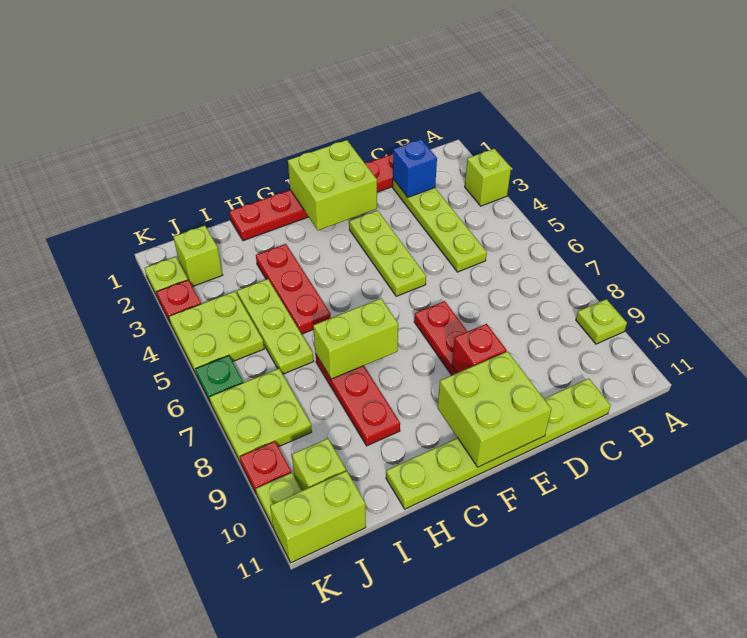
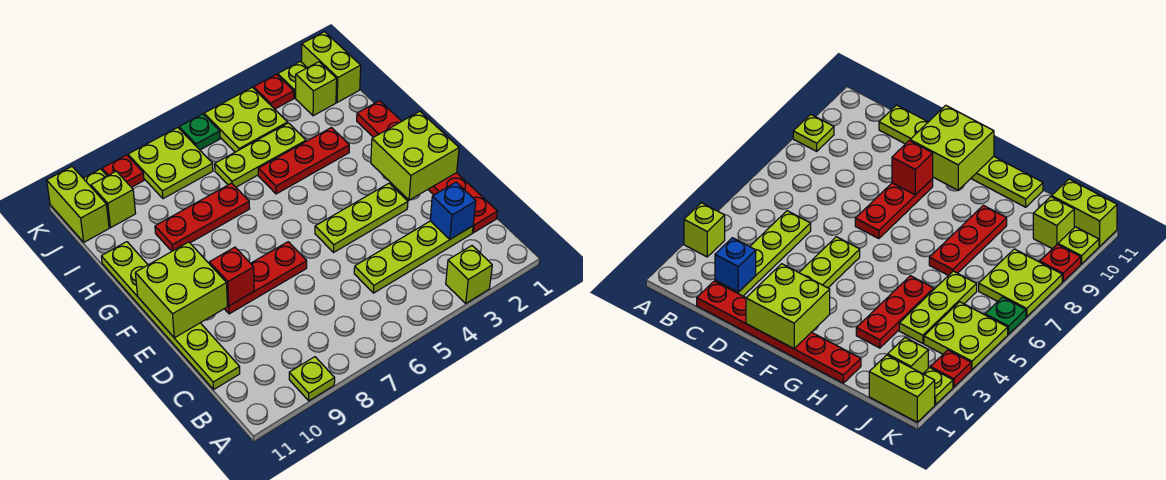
lime 1x2 brick [313,298,398,379] -> lime 1x2 brick moved to [302,32,361,102]

